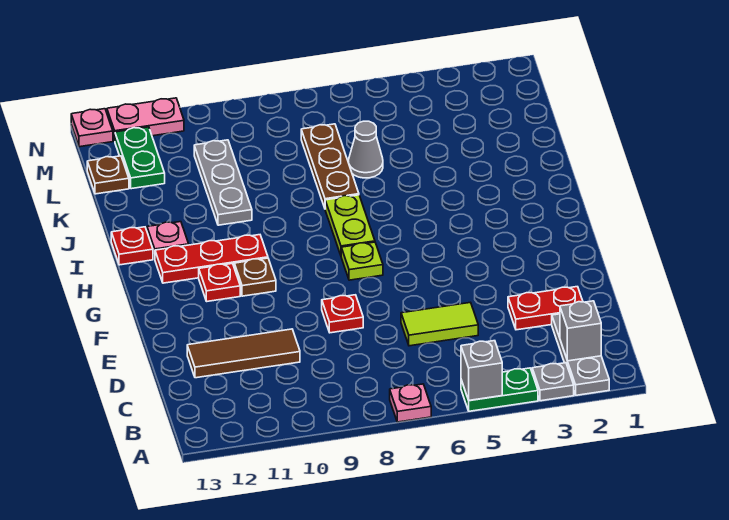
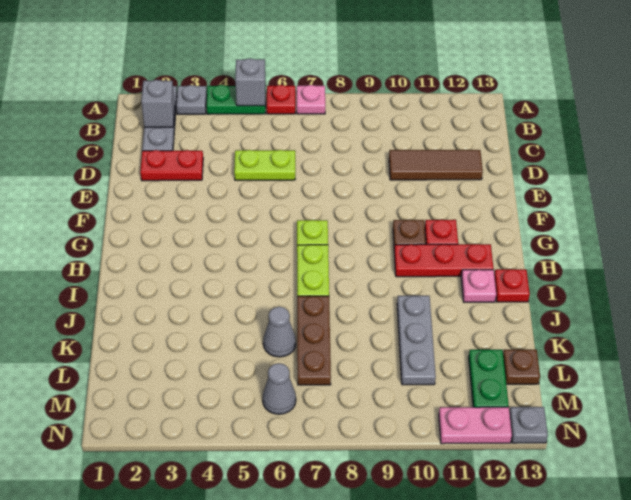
lime 1x2 tile [401,302,478,346] -> lime 1x2 plate [234,150,295,180]
red 1x1 plate [322,295,363,333] -> red 1x1 plate moved to [267,85,295,114]
none -> grey 1x1 cone [262,363,296,414]
pink 1x1 plate [71,109,113,147] -> grey 1x1 plate [509,407,548,443]

